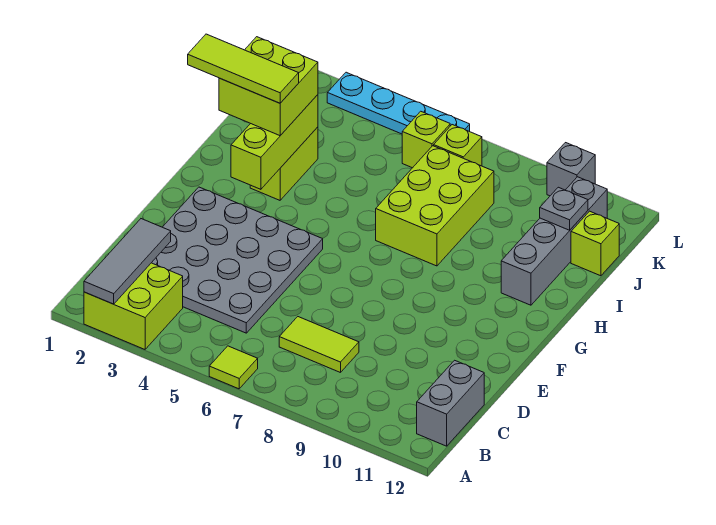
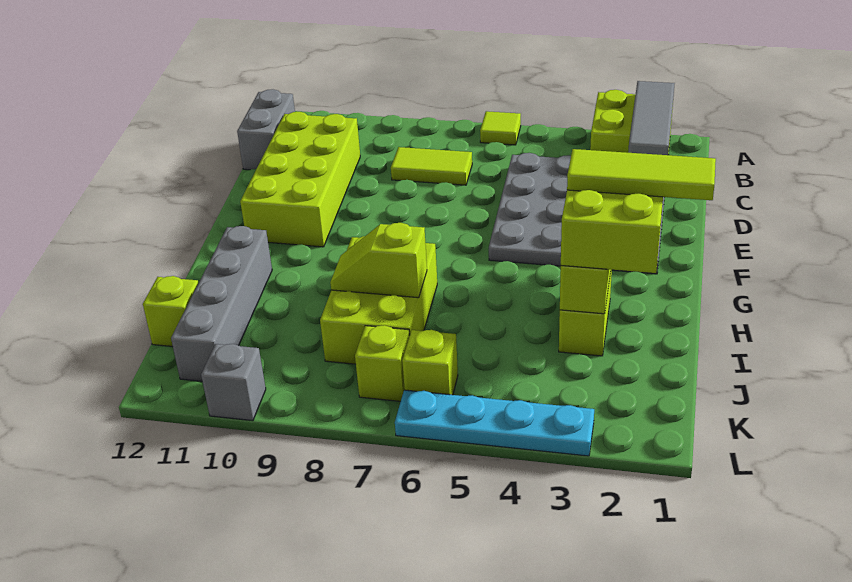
none -> lime 2x4 brick [240,112,360,247]
none -> lime 1x2 slope [330,223,427,298]
grey 1x1 plate [540,187,588,230] -> none

